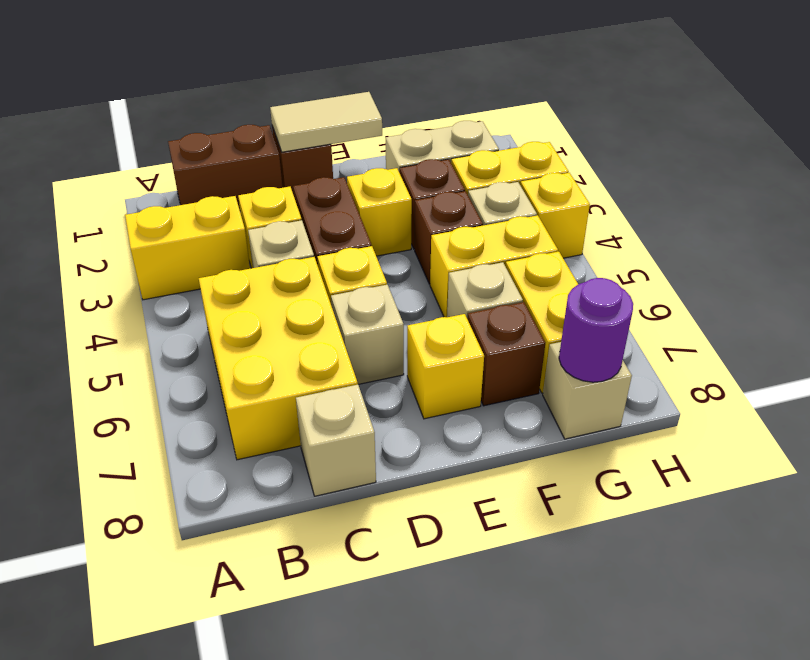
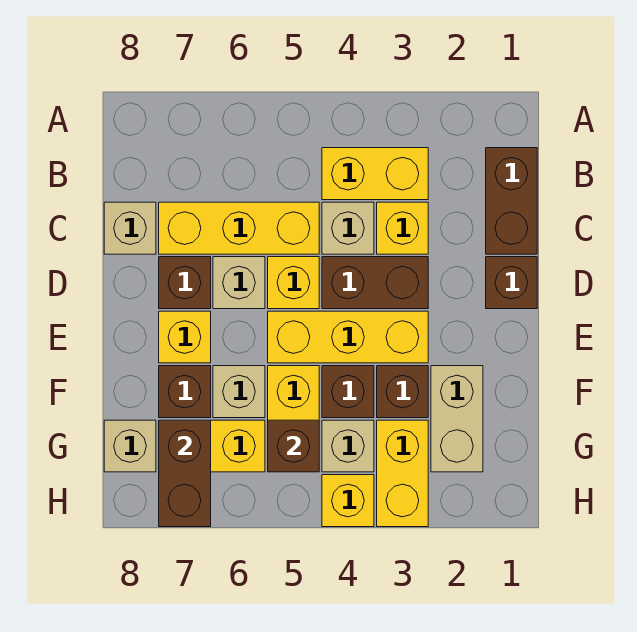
yellow 1x2 brick [125,196,250,300] -> yellow 1x2 brick turned to [322,148,428,200]
yellow 2x3 brick [199,257,358,460] -> yellow 1x3 brick [159,202,319,254]
tan 1x2 tile [270,92,382,152] -> none
none -> brown 1x1 brick [159,257,211,309]
yellow 1x1 brick [347,168,412,256] -> yellow 1x3 brick [268,311,428,363]
none -> brown 1x1 brick [268,420,319,472]
none -> brown 1x2 brick [159,420,211,527]
purple 1x1 round brick [559,278,633,382] -> none

